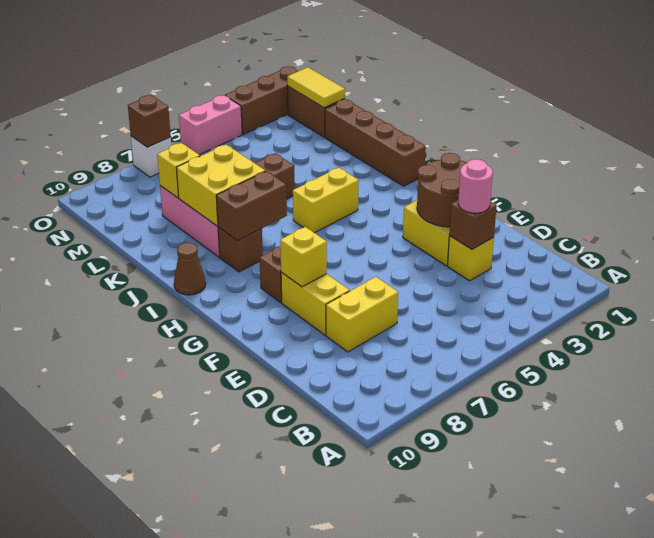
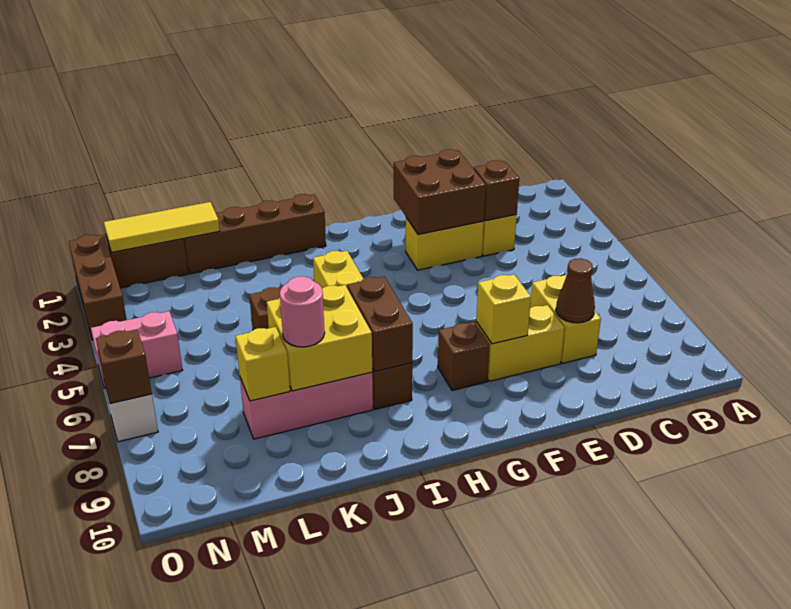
pink 1x1 round brick [458,159,493,213] -> pink 1x1 round brick moved to [280,276,325,347]
brown 2x2 round brick [417,153,467,227] -> brown 2x2 brick [394,149,486,235]
brown 1x1 cone [174,242,206,295] -> brown 1x1 cone moved to [556,258,595,323]
yellow 1x2 tile [287,67,345,108] -> yellow 1x3 tile [104,202,220,253]
pink 1x2 brick [179,95,242,155] -> pink 1x2 brick turned to [91,311,182,388]

